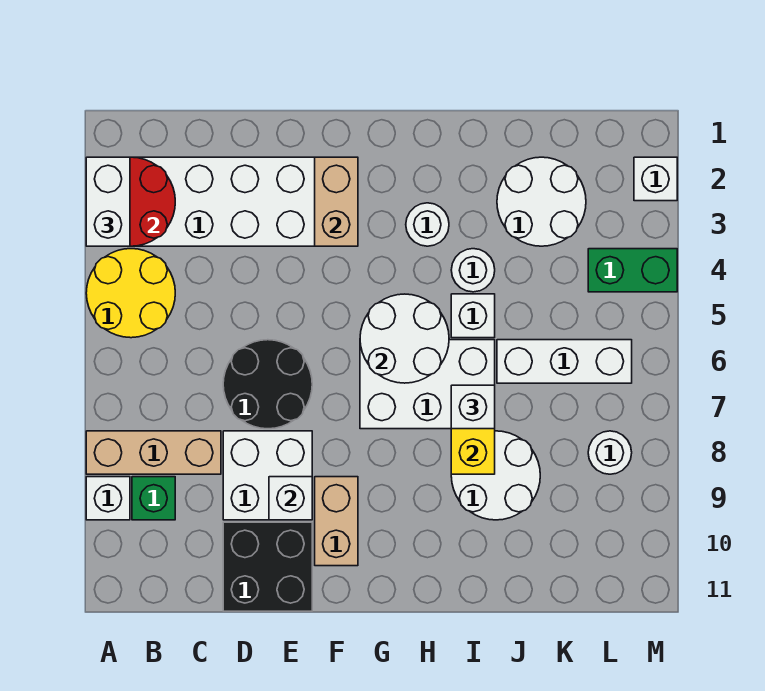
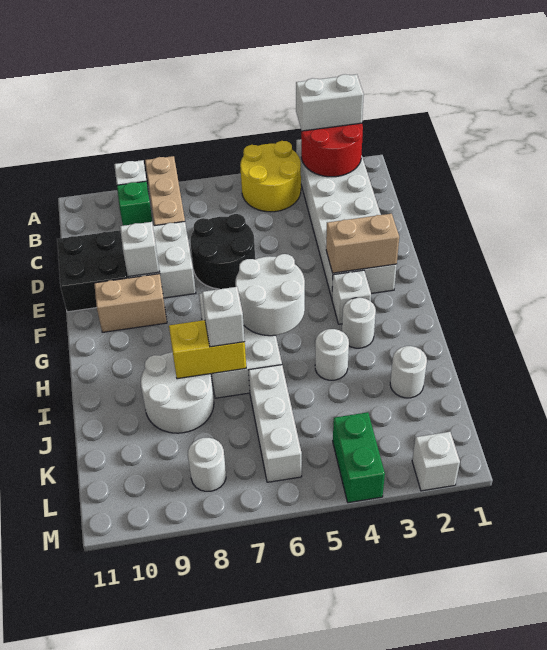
white 1x1 brick [451,294,495,338] -> white 1x1 brick moved to [332,270,371,324]
white 2x2 round brick [497,157,586,246] -> white 1x1 round brick [390,346,427,398]

